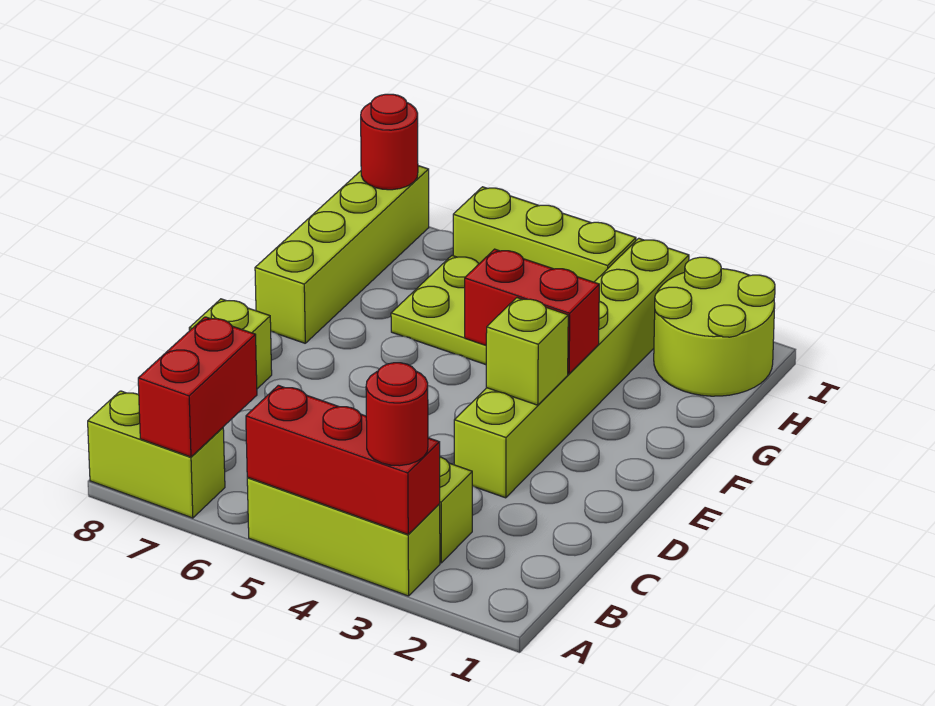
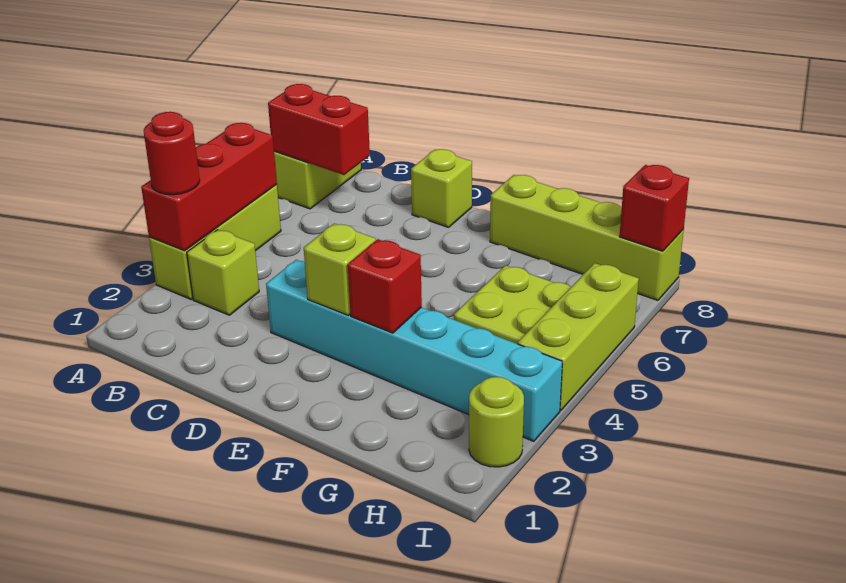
lime 1x6 brick [454,238,689,498] -> cyan 1x6 brick [266,260,562,441]
red 1x2 brick [465,249,599,374] -> red 1x1 brick [348,239,422,333]
lime 2x2 round brick [654,257,775,396] -> lime 1x1 round brick [469,377,524,467]
red 1x1 round brick [361,94,418,190] -> red 1x1 brick [619,165,689,251]

